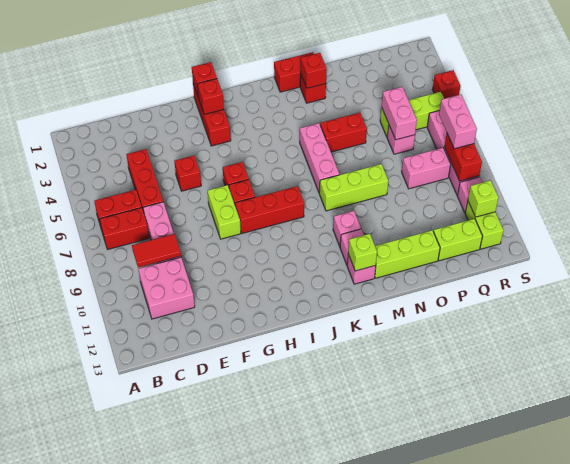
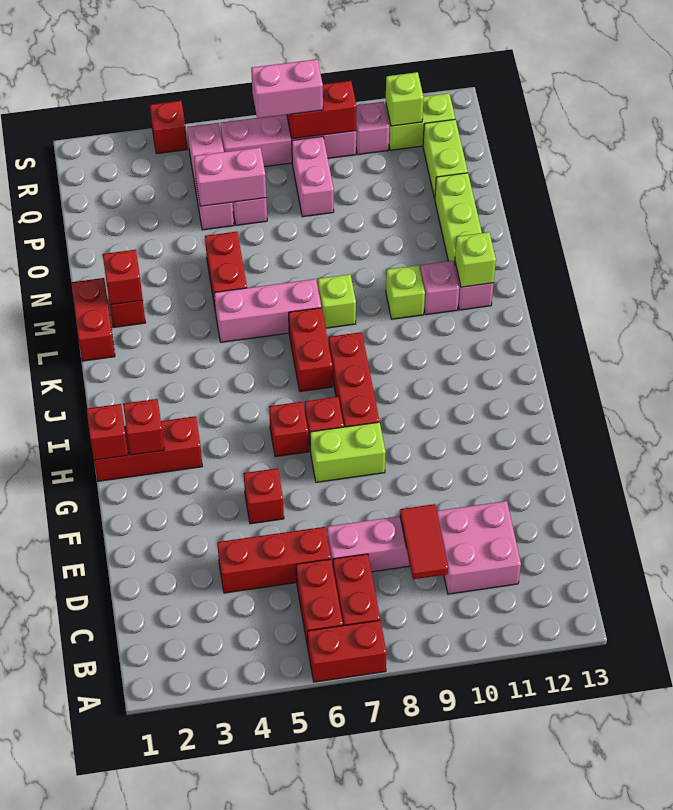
none -> red 1x2 brick [308,620,387,682]
none -> red 1x2 brick [289,308,332,391]
lime 1x3 brick [319,164,388,211] -> lime 1x1 brick [318,274,356,328]
pink 1x1 brick [333,211,361,246] -> lime 1x1 brick [386,265,425,319]
lime 1x3 brick [380,92,444,137] -> pink 1x3 brick [187,123,234,230]

